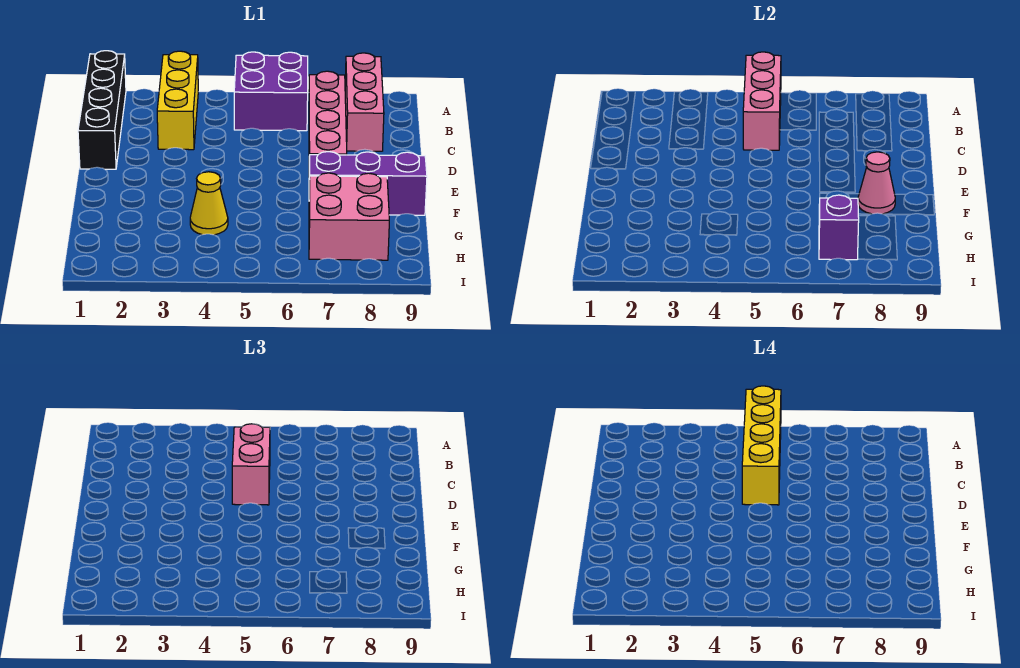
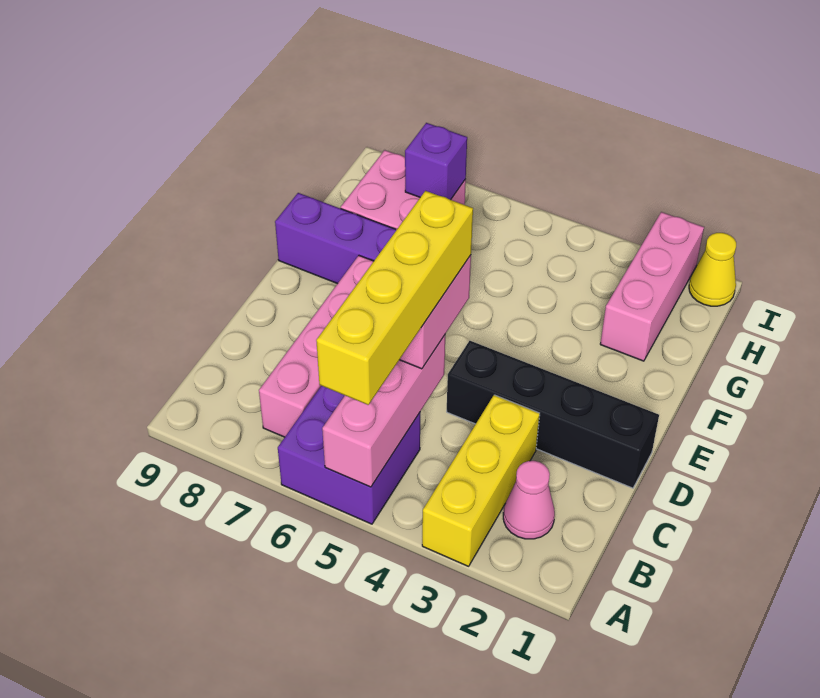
black 1x4 brick [78,51,126,169] -> black 1x4 brick turned to [447,341,659,488]
pink 1x3 brick [345,53,384,151] -> pink 1x3 brick moved to [600,212,704,361]
pink 1x1 cone [858,152,895,214] -> pink 1x1 cone moved to [503,461,555,539]
yellow 1x1 cone [190,172,228,235] -> yellow 1x1 cone moved to [689,233,736,306]

